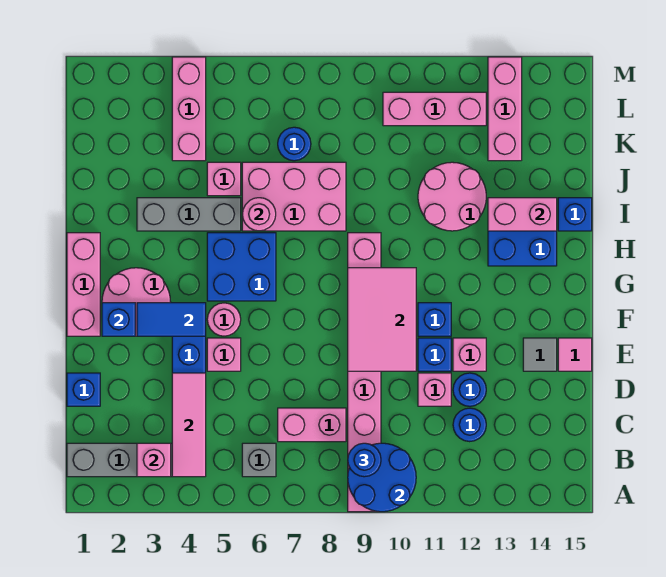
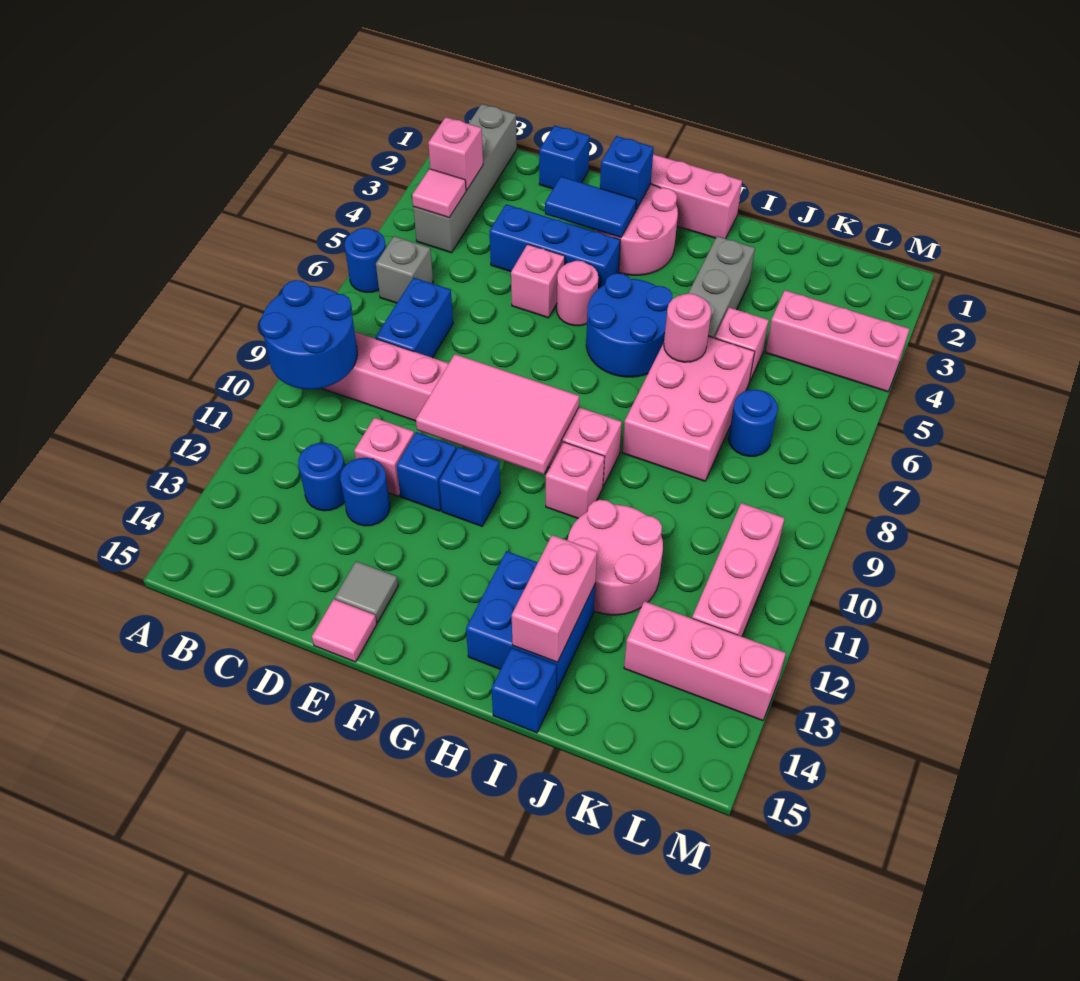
pink 1x3 tile [172,373,206,477] -> pink 1x1 tile [412,169,466,217]
blue 1x1 round brick [348,443,381,477] -> blue 1x1 round brick moved to [345,228,386,292]
pink 1x2 brick [278,408,346,442] -> blue 1x2 brick [376,278,453,358]
pink 1x1 brick [453,338,486,371] -> pink 1x1 brick moved to [546,442,605,518]
blue 1x2 tile [137,303,206,336] -> blue 1x2 tile turned to [545,177,637,238]
blue 2x2 brick [207,233,276,301] -> blue 2x2 round brick [586,273,673,377]

